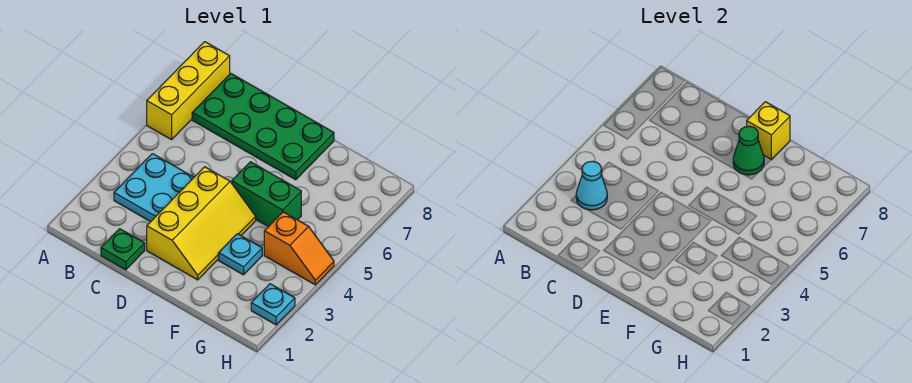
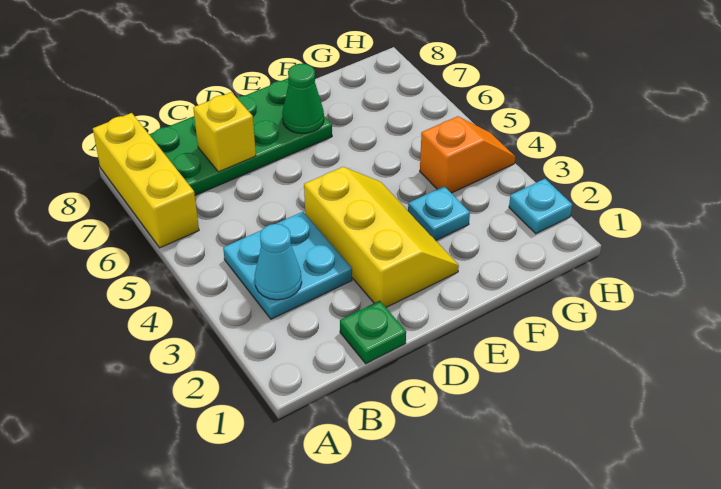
green 1x2 brick [232,162,301,227] -> none
yellow 1x1 brick [747,102,790,160] -> yellow 1x1 brick moved to [193,92,256,172]

